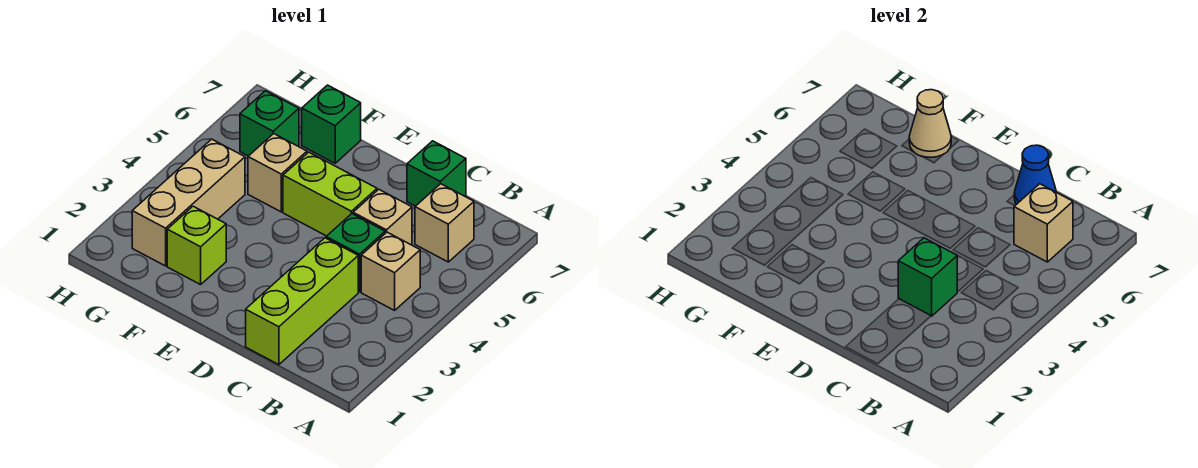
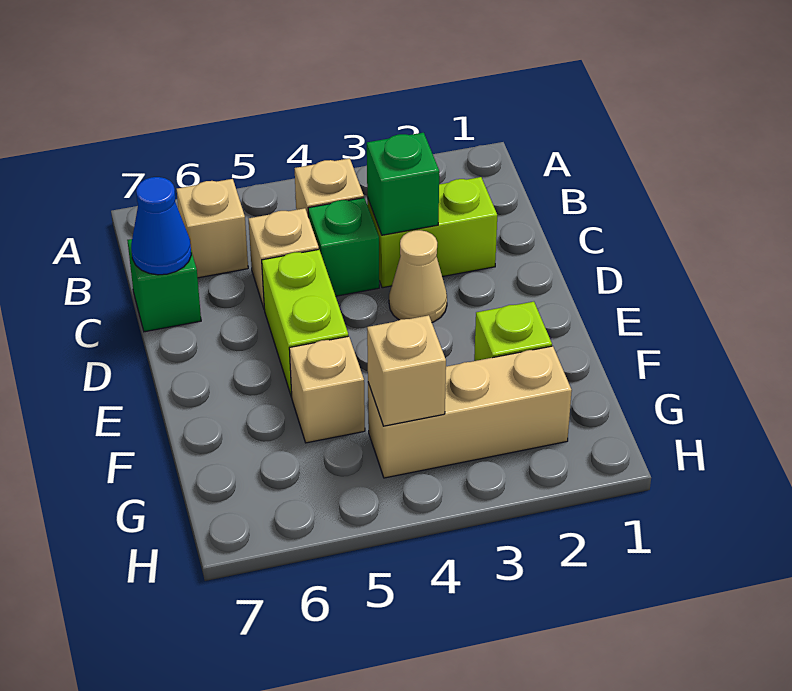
tan 1x1 brick [1014,184,1073,262] -> tan 1x1 brick moved to [367,315,446,426]
lime 1x3 brick [246,238,358,365] -> lime 1x2 brick [367,177,497,288]
green 1x1 brick [302,85,361,163] -> none
tan 1x1 cone [909,90,951,157] -> tan 1x1 cone moved to [389,230,447,322]
green 1x1 brick [240,91,299,156] -> none

